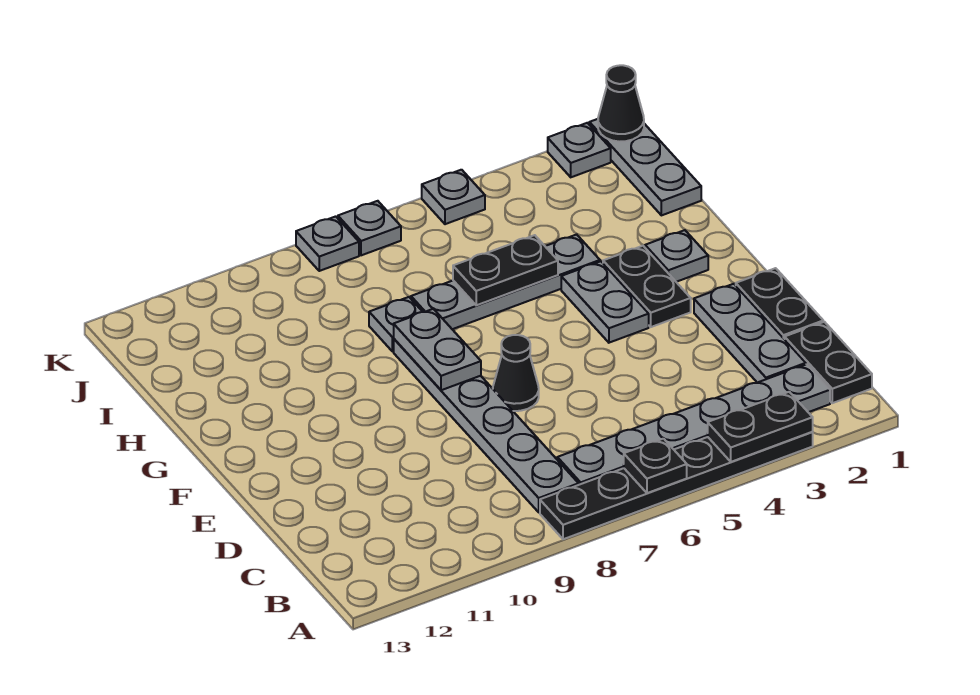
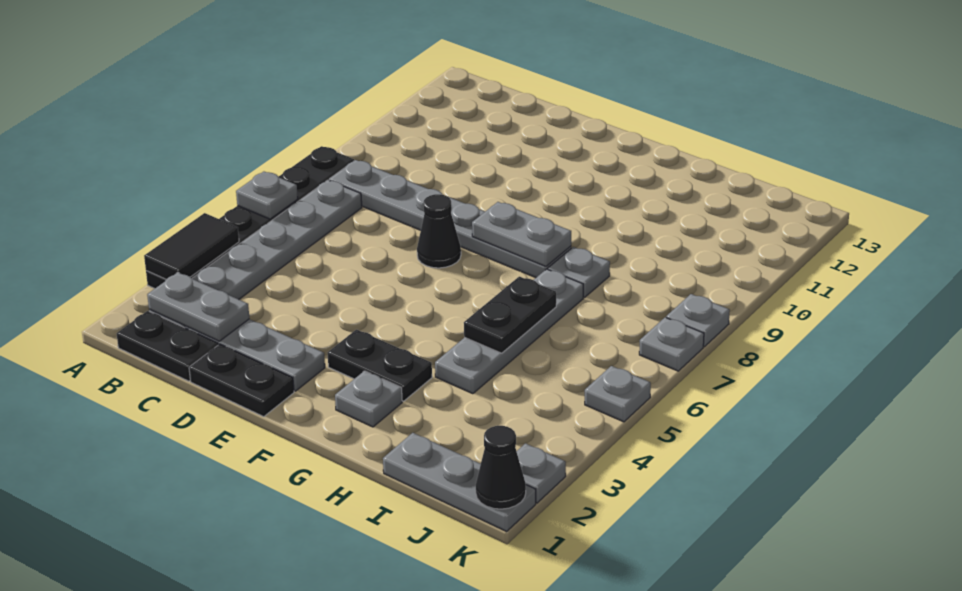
black 1x2 plate [708,392,813,462] -> black 1x2 tile [144,213,239,279]
black 1x1 plate [624,439,687,493] -> grey 1x1 plate [236,172,298,219]
grey 1x2 plate [561,261,649,343] -> grey 1x2 plate moved to [147,272,249,341]

